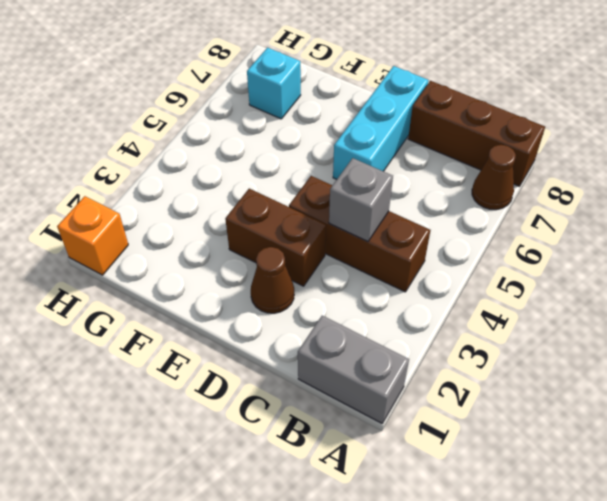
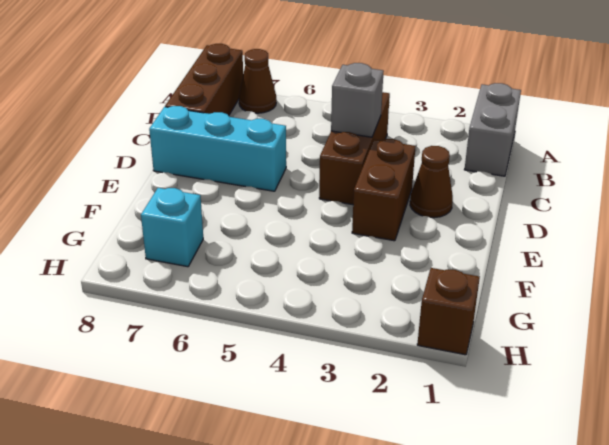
orange 1x1 brick [57,196,128,275] -> brown 1x1 brick [417,268,480,355]

